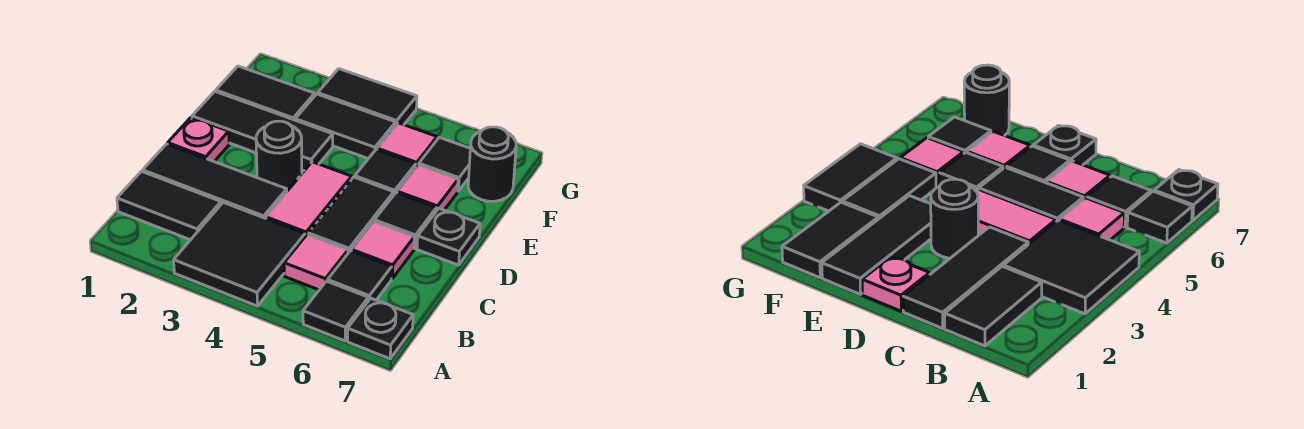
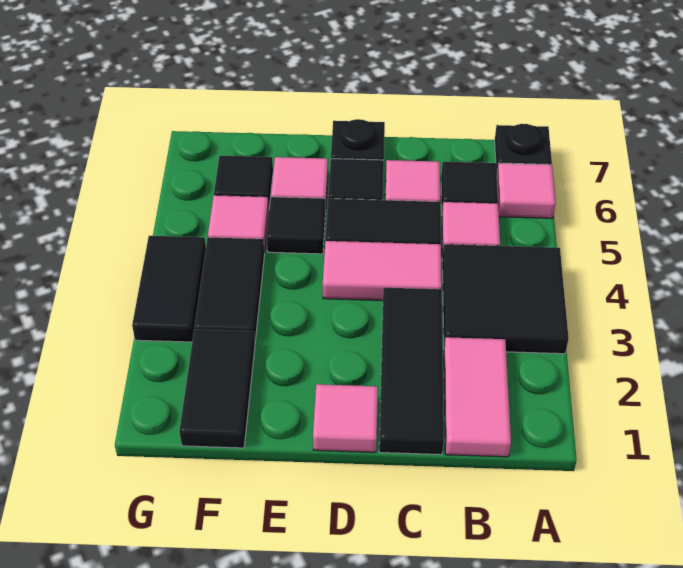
black 1x1 tile [303,281,368,341] -> pink 1x1 tile [497,163,556,218]
black 1x2 tile [117,171,221,240] -> pink 1x2 tile [444,337,511,457]
pink 1x1 plate [168,117,229,161] -> pink 1x1 tile [313,384,378,452]
black 1x1 round brick [256,121,302,191] -> none
black 1x3 tile [192,91,333,171] -> none
black 1x1 round brick [468,127,516,201] -> none

